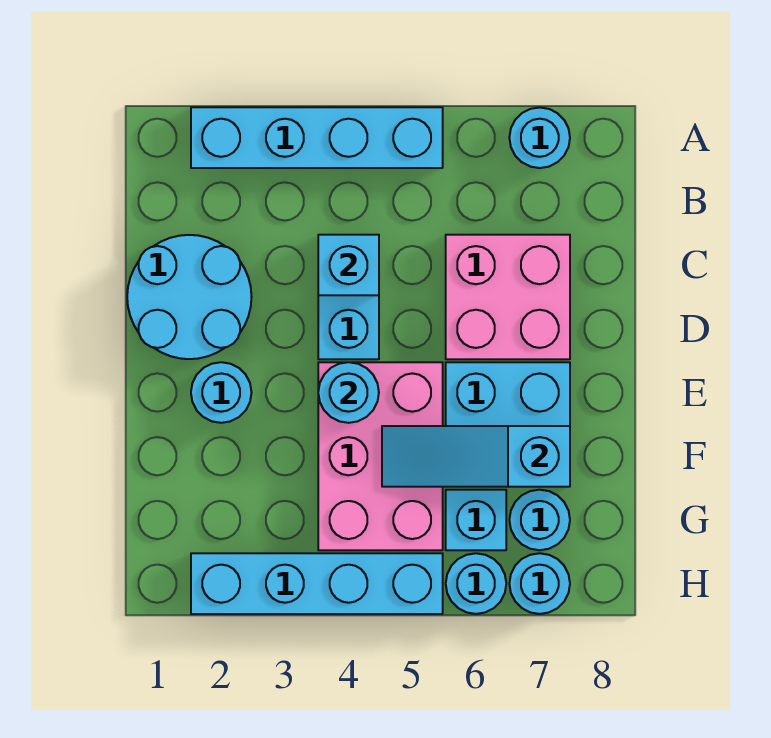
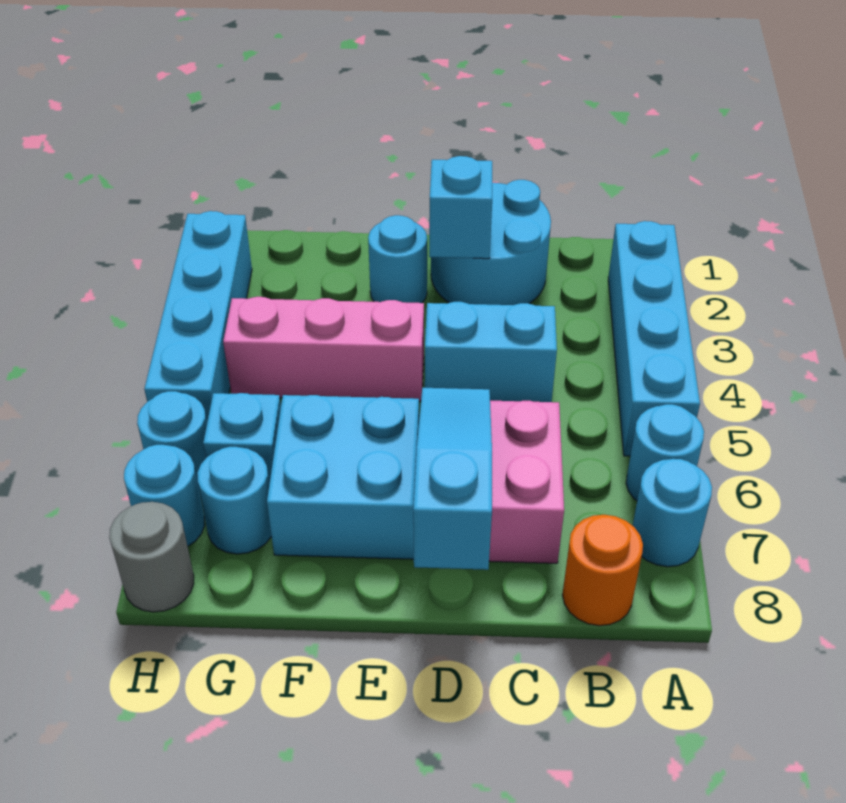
none -> orange 1x1 round brick [562,515,643,626]
cyan 1x1 brick [318,235,379,295] -> cyan 1x1 brick moved to [429,156,492,259]
pink 2x3 brick [318,362,443,550] -> pink 1x3 brick [223,297,424,401]
cyan 1x1 round brick [318,362,379,423] -> cyan 1x1 round brick moved to [626,404,704,501]
cyan 1x3 slope [382,426,570,487] -> cyan 1x3 slope moved to [413,388,492,570]
none -> grey 1x1 round brick [109,502,194,612]

